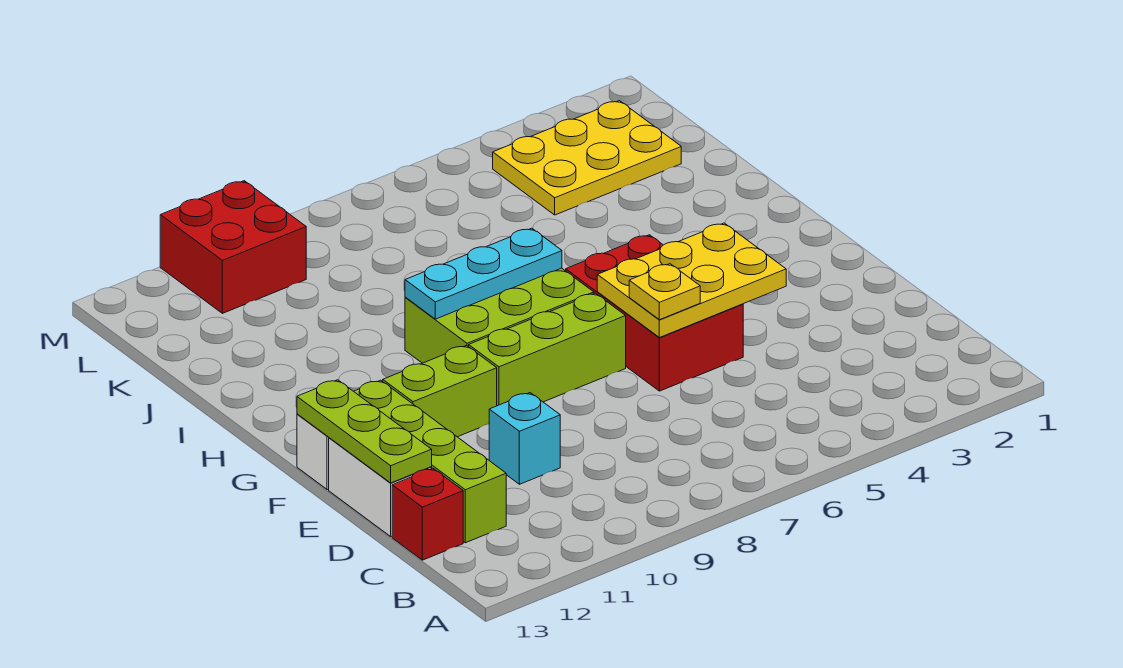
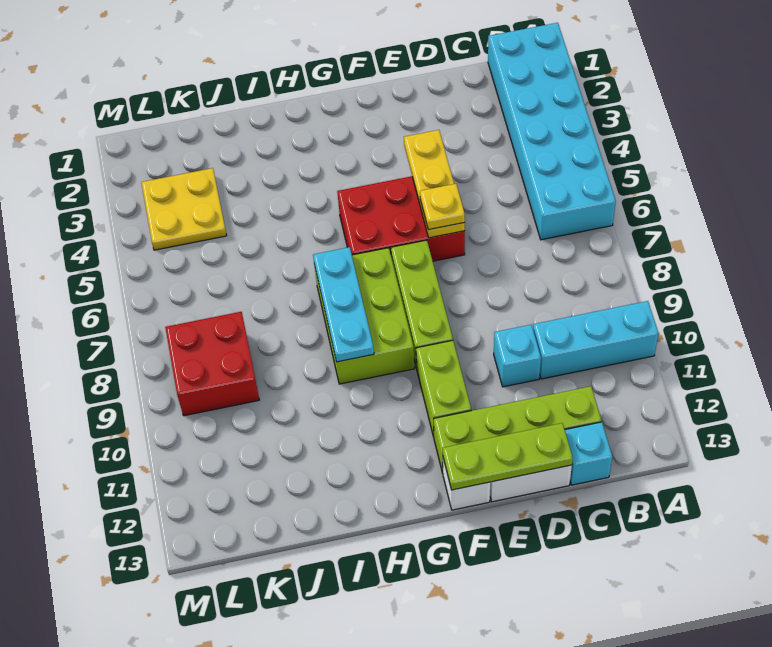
none -> cyan 2x6 brick [488,23,616,240]
none -> cyan 1x3 brick [533,301,659,379]
red 1x1 brick [392,468,463,560] -> cyan 1x1 brick [565,422,612,485]
yellow 2x3 plate [597,223,786,338] -> yellow 1x3 plate [404,130,465,238]
yellow 2x3 plate [493,101,681,215] -> yellow 2x2 plate [141,168,227,250]
red 2x2 brick [160,181,306,313] -> red 2x2 brick moved to [165,312,259,416]

